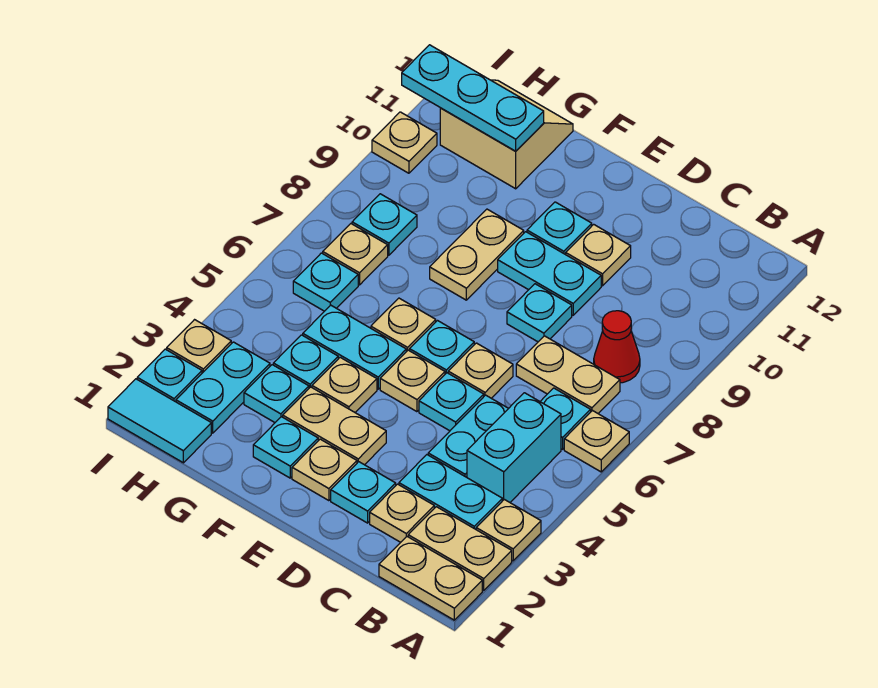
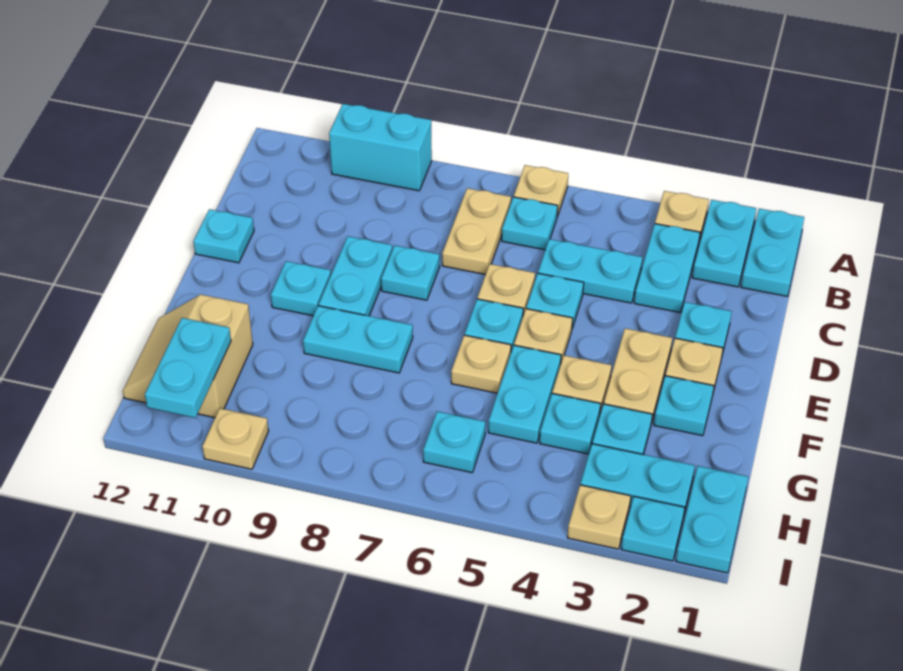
tan 1x2 plate [379,537,482,620] -> cyan 1x2 plate [741,209,804,296]
tan 1x2 plate [408,507,512,590] -> cyan 1x2 plate [692,200,756,287]
cyan 1x2 brick [467,393,561,502] -> cyan 1x2 brick moved to [329,104,432,191]
red 1x1 cone [594,311,640,383] -> none
tan 1x1 plate [370,484,434,542] -> none
tan 1x1 plate [566,224,631,286] -> none
tan 1x2 plate [430,209,524,300] -> cyan 1x2 plate [303,306,413,373]
cyan 1x3 plate [402,45,544,151] -> cyan 1x2 plate [145,318,231,418]
cyan 1x2 tile [108,379,211,463] -> cyan 1x2 plate [676,466,748,573]
tan 1x1 plate [323,224,388,285] -> none
cyan 1x1 plate [352,194,417,255] -> cyan 1x1 plate moved to [193,209,254,263]

